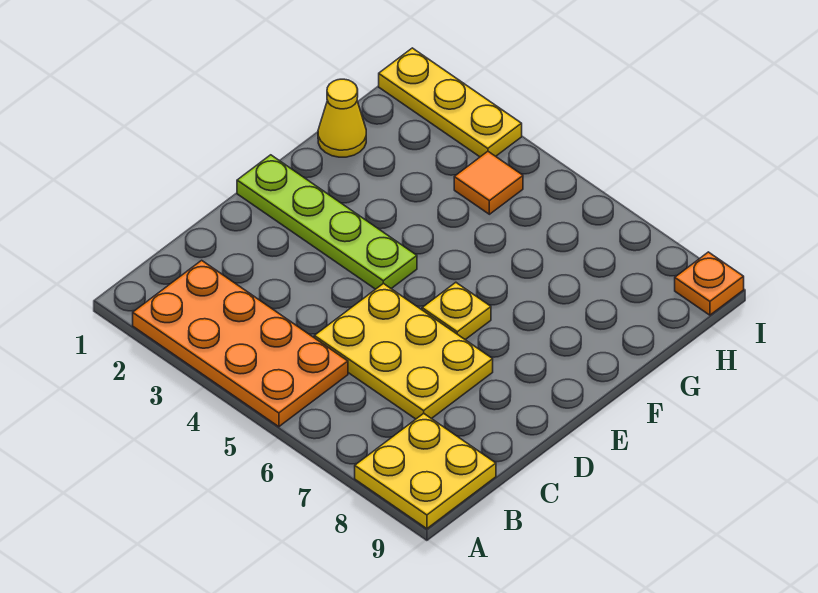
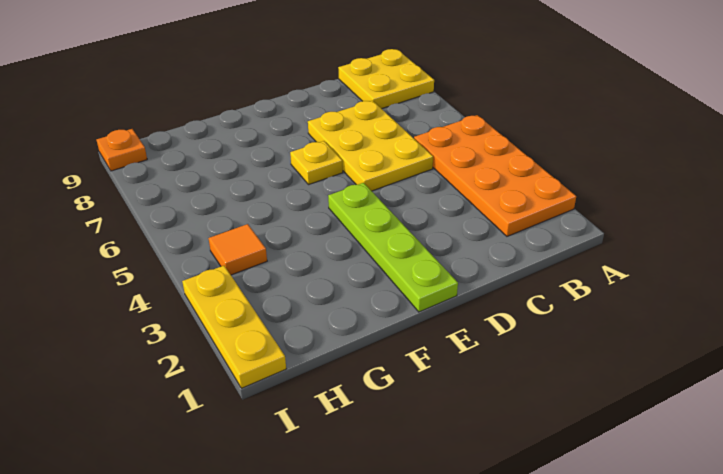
yellow 1x1 cone [318,79,366,157] -> none

